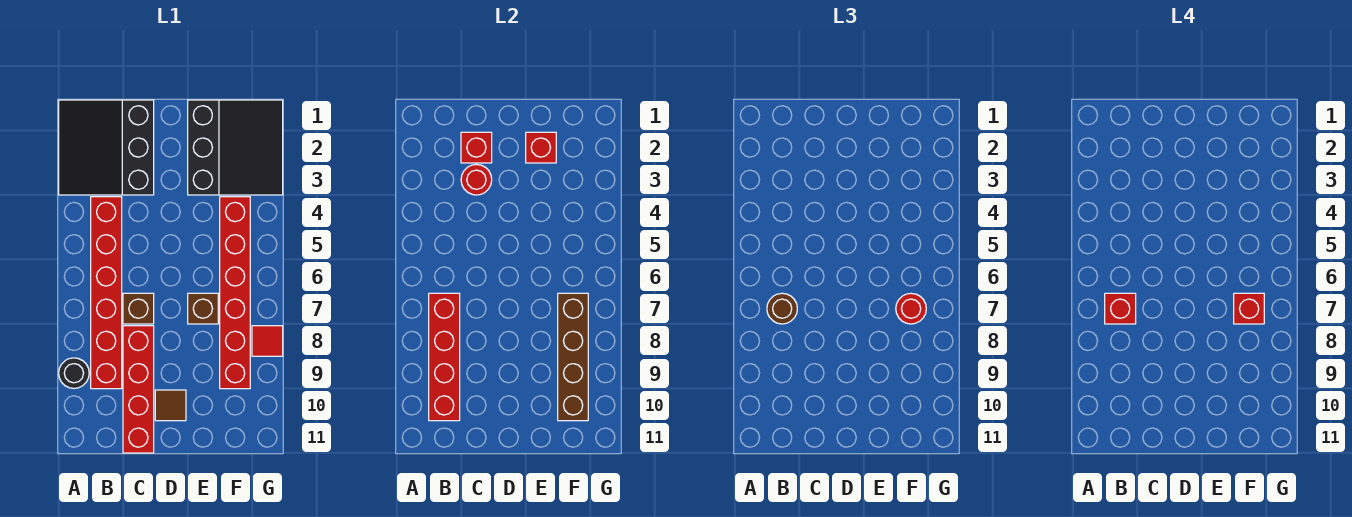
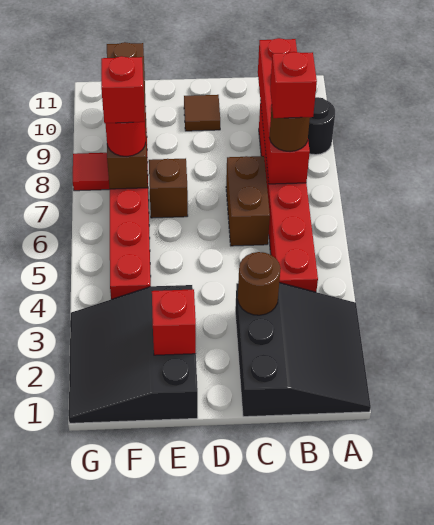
red 1x1 brick [461,132,492,163] -> none
red 1x1 round brick [461,164,492,195] -> brown 1x1 round brick [238,252,281,315]
brown 1x1 brick [123,293,154,324] -> brown 1x2 brick [226,156,270,246]
red 1x4 brick [123,326,154,453] -> none

